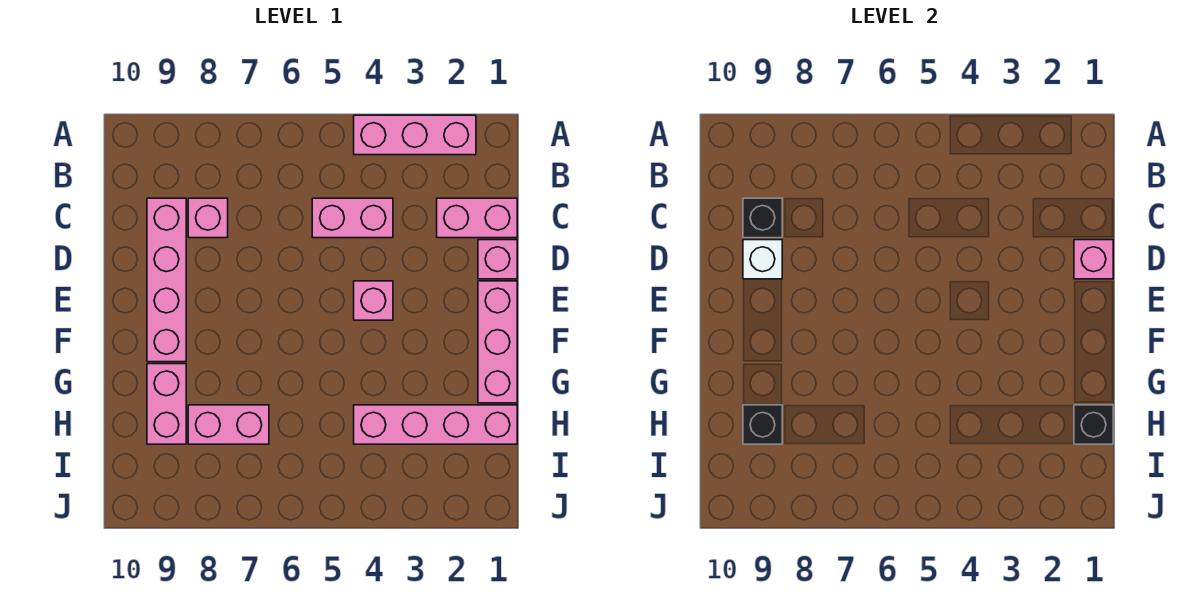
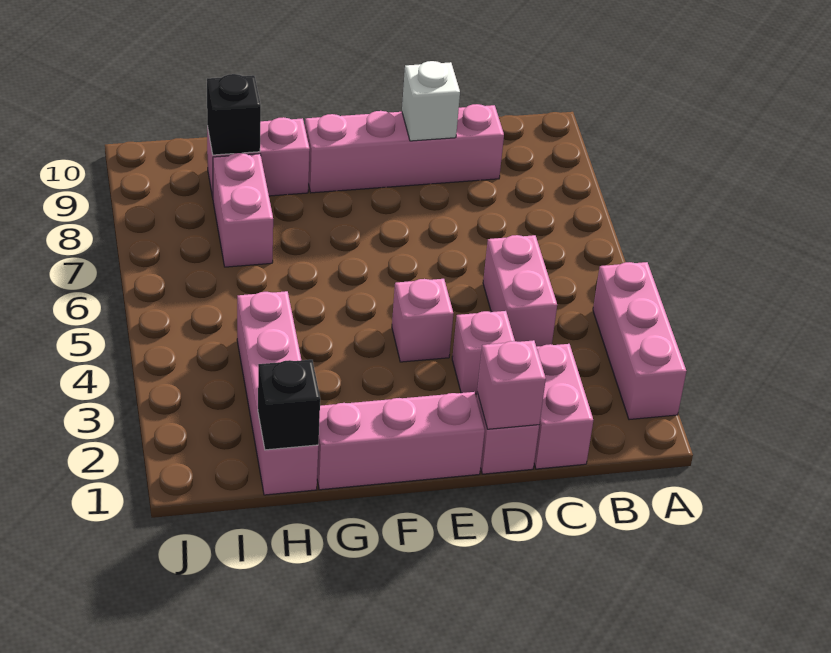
pink 1x1 brick [188,198,228,238] -> pink 1x1 brick moved to [452,311,515,394]
black 1x1 brick [743,198,782,238] -> none

